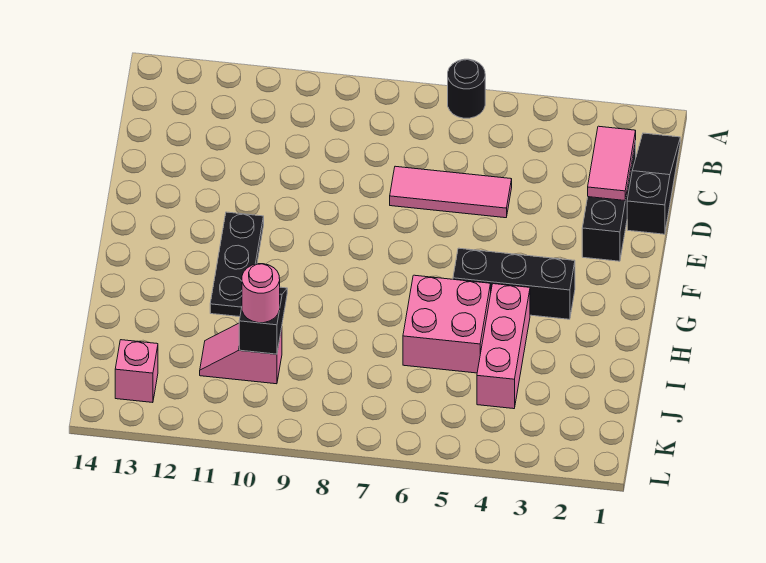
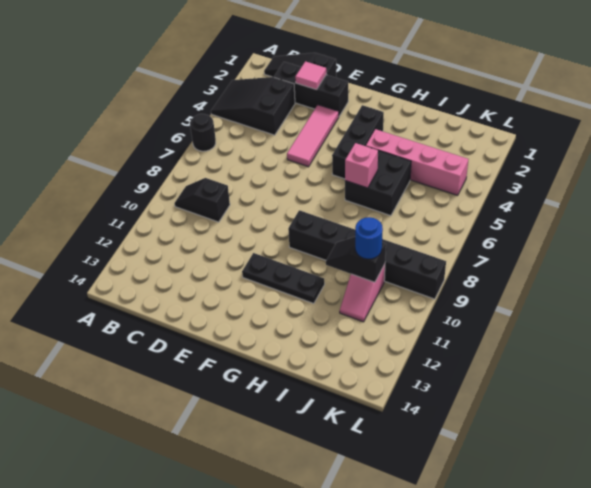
none -> black 2x3 slope [211,77,295,135]
none -> black 1x2 slope [174,178,230,222]
pink 1x2 tile [588,126,636,201] -> pink 1x1 tile [295,61,326,90]
pink 1x3 tile [390,166,512,218] -> pink 1x3 tile moved to [287,105,339,167]
none -> black 1x6 brick [288,210,446,299]
pink 1x3 brick [477,284,530,409] -> pink 1x4 brick [366,129,468,195]
pink 2x2 brick [403,275,491,373] -> black 2x2 brick [345,150,411,216]
pink 1x1 round brick [242,264,280,323] -> blue 1x1 round brick [355,217,383,259]
pink 1x1 brick [115,340,158,403] -> pink 1x1 brick moved to [345,143,378,188]

